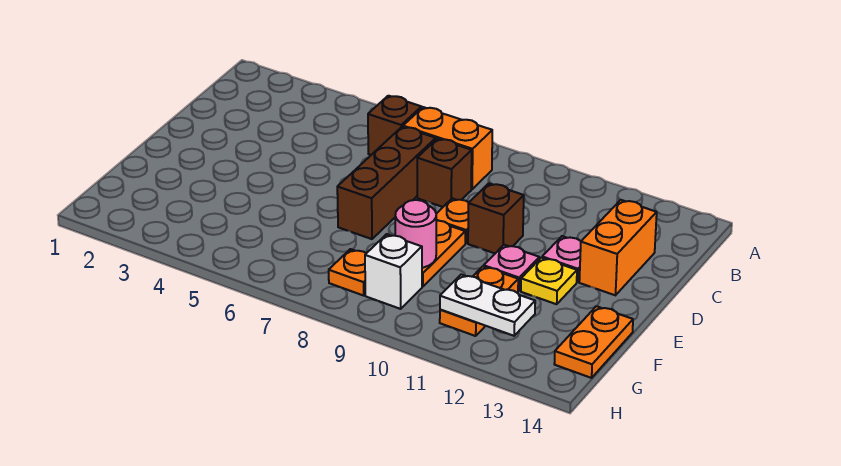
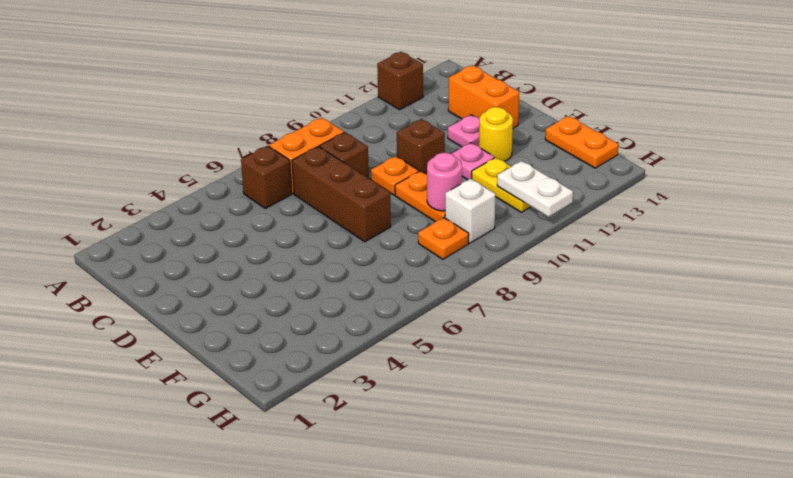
none -> brown 1x1 brick [377,52,423,110]
yellow 1x1 plate [521,258,577,304] -> yellow 1x1 round brick [479,107,513,161]
orange 1x2 plate [440,266,518,336] -> yellow 1x2 plate [472,157,531,212]
white 1x2 plate [440,274,535,336] -> white 1x2 plate turned to [497,161,573,217]

